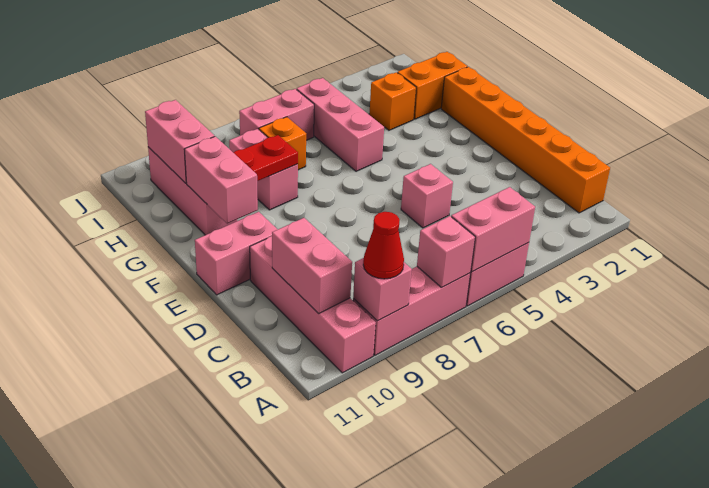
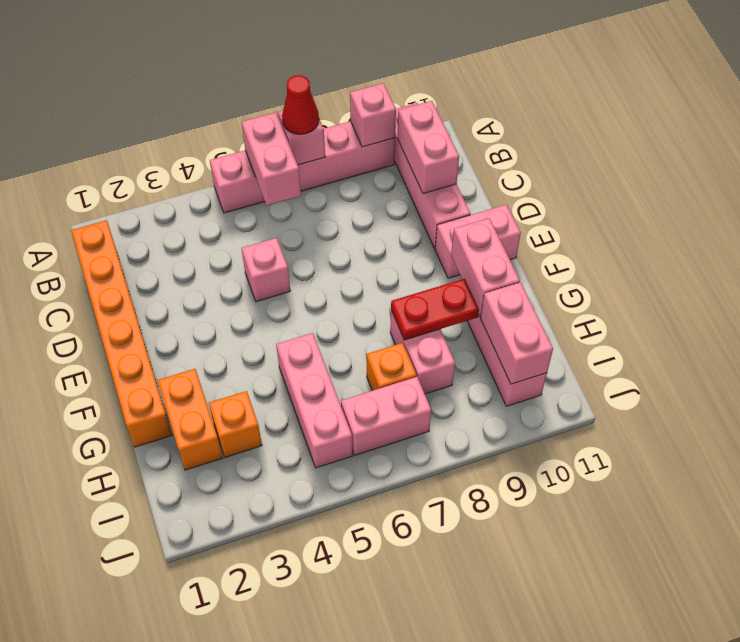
pink 1x2 brick [451,187,535,272] -> pink 1x2 brick turned to [242,112,301,205]
red 1x1 cone [363,212,404,279] -> red 1x1 cone moved to [282,75,319,134]
orange 1x2 brick [397,52,467,119] -> orange 1x2 brick turned to [158,369,223,470]

